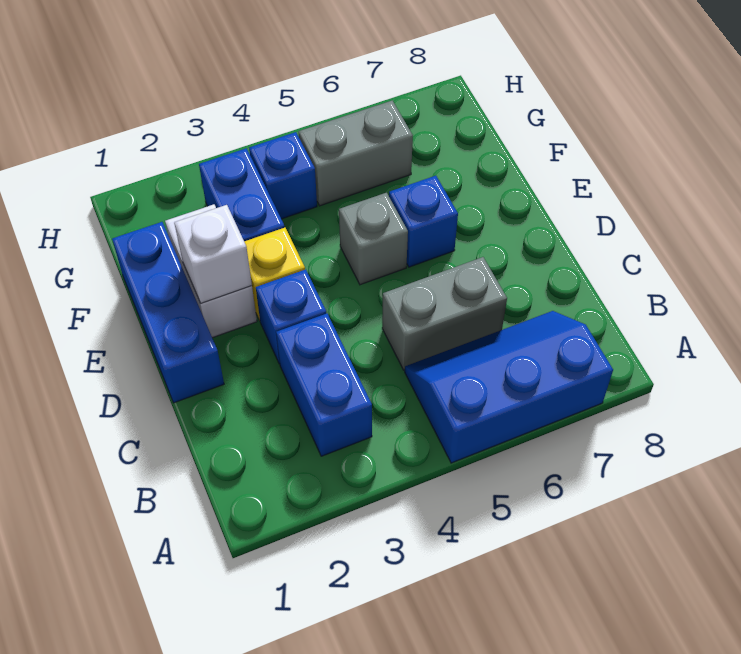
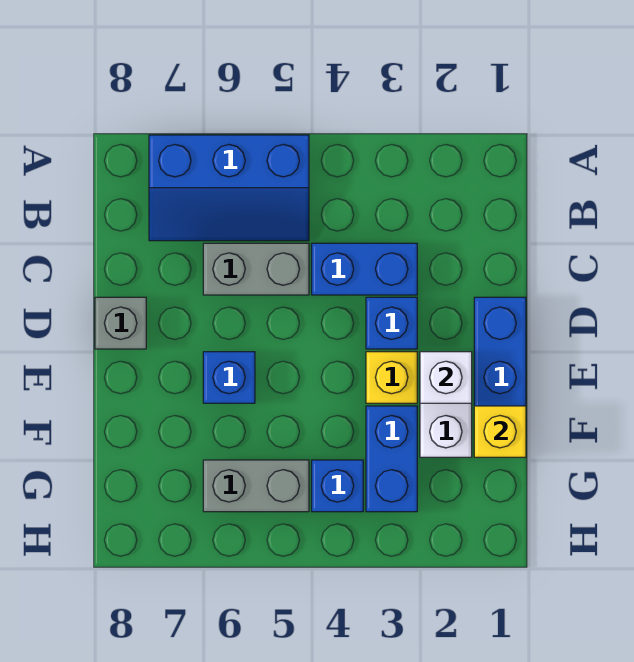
blue 1x2 brick [276,313,372,456] -> blue 1x2 brick turned to [312,243,417,295]
grey 1x1 brick [339,193,408,285] -> grey 1x1 brick moved to [95,297,146,349]
none -> yellow 1x1 brick [474,406,526,457]

